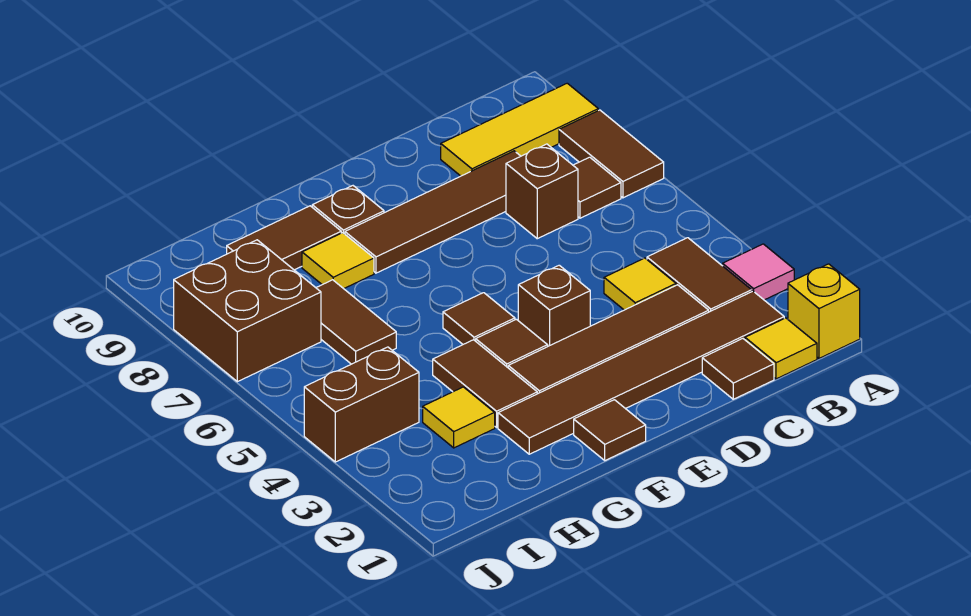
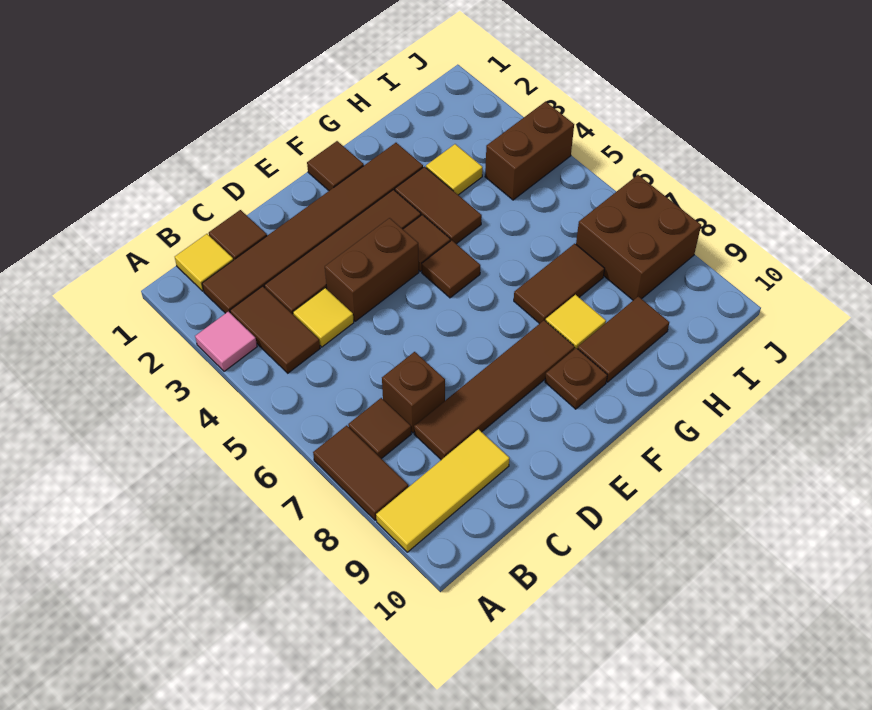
yellow 1x1 brick [788,264,860,358] -> none
brown 1x1 brick [518,265,590,346] -> brown 1x2 brick [325,218,419,321]
brown 1x2 tile [316,280,396,364] -> brown 1x2 tile turned to [514,244,605,324]

